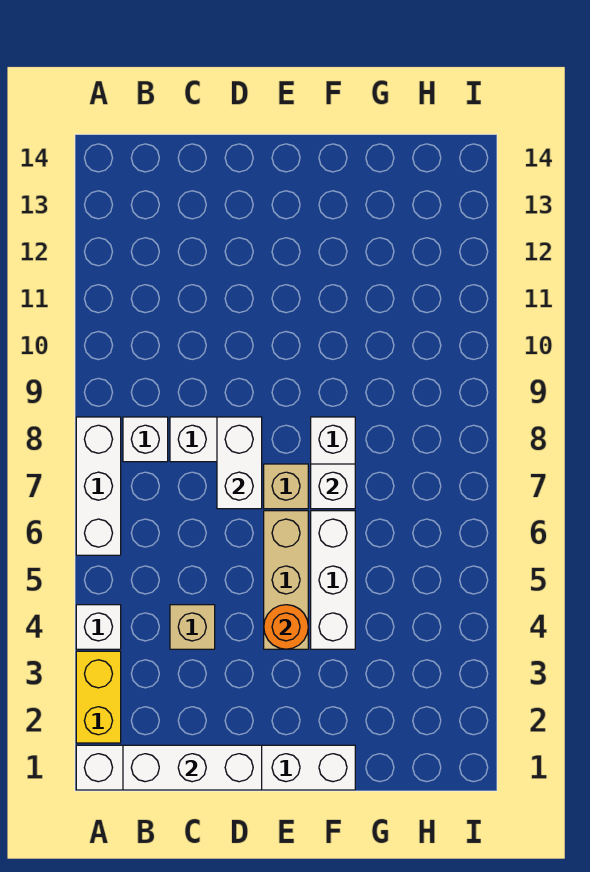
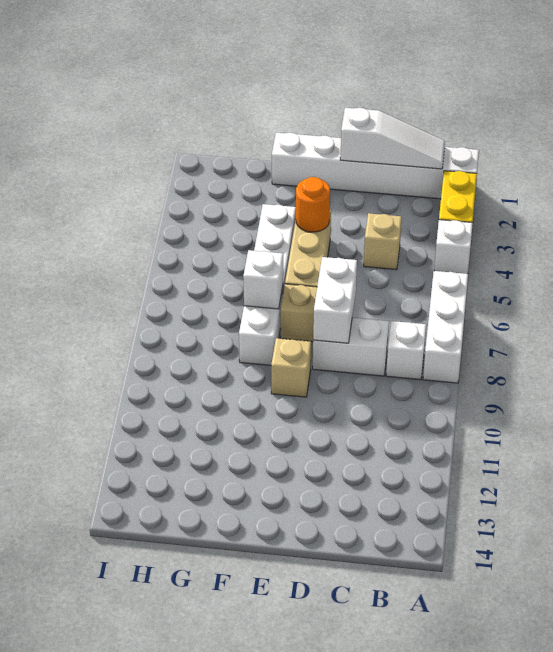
white 1x3 brick [123,745,262,790] -> white 1x3 slope [340,108,445,169]
none -> tan 1x1 brick [271,338,311,397]

